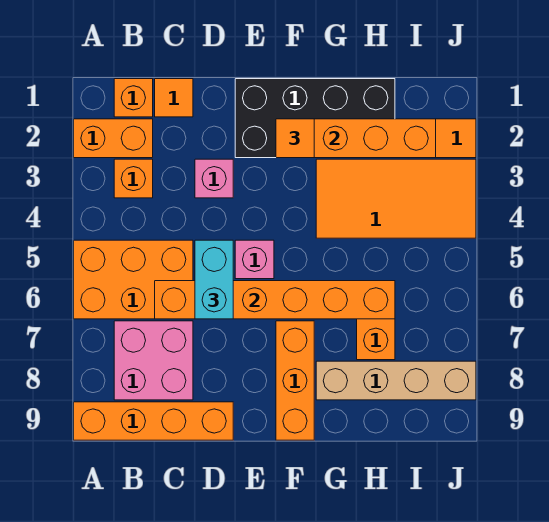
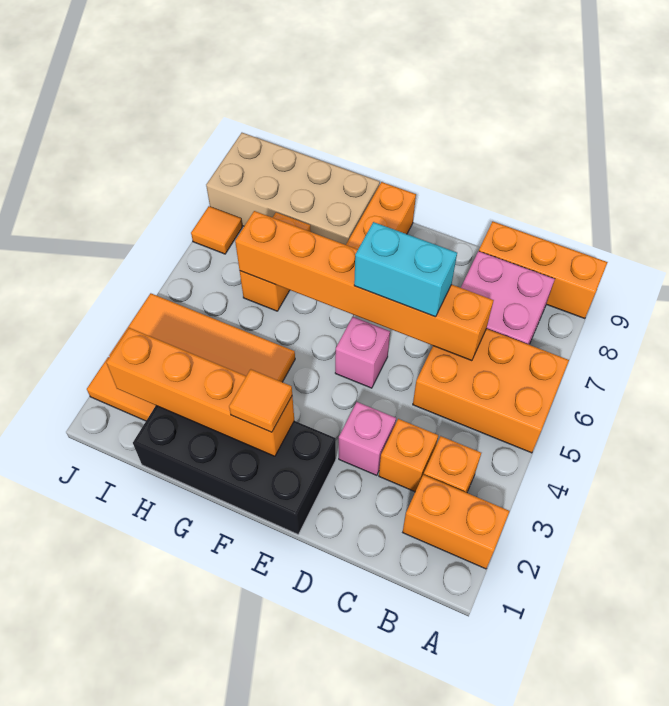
orange 1x4 brick [74,402,233,440] -> orange 1x3 brick [479,222,608,319]
orange 1x1 brick [114,79,153,117] -> orange 1x1 brick moved to [379,419,438,492]
orange 1x1 tile [155,79,193,117] -> orange 1x1 tile moved to [191,206,242,254]
cyan 1x2 brick [195,240,233,319] -> cyan 1x2 brick turned to [354,222,457,317]
tan 1x4 brick [316,361,476,400] -> tan 2x4 brick [206,133,380,245]

